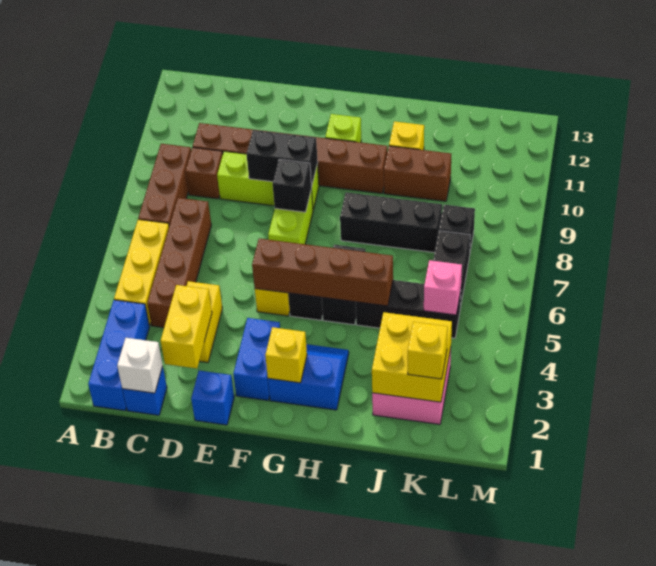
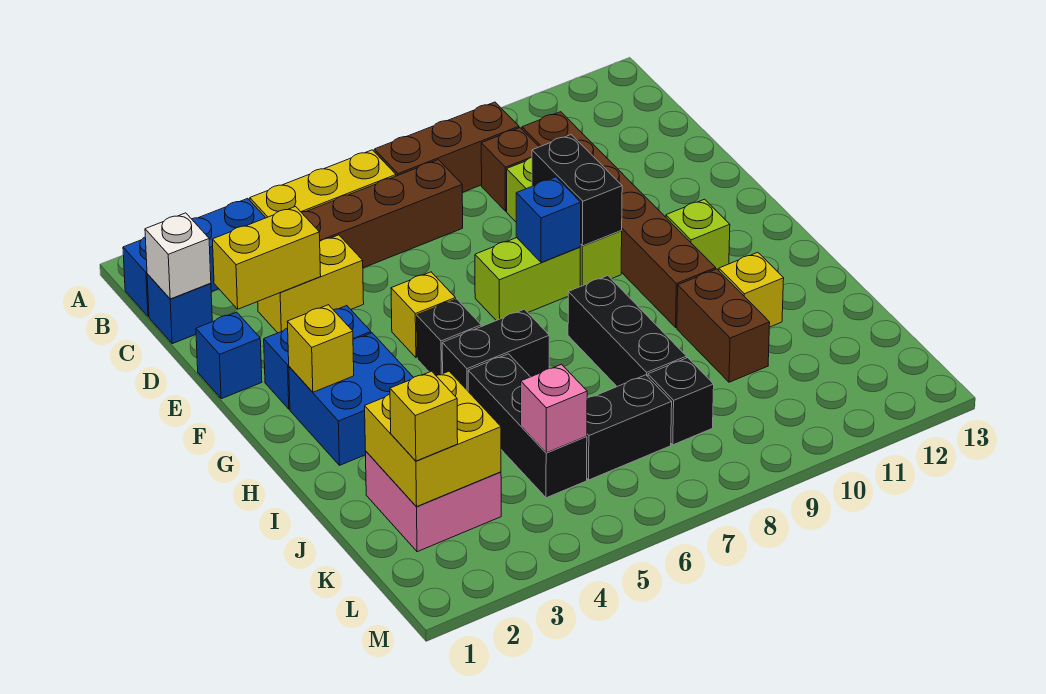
brown 1x4 brick [252,238,393,306] -> none
black 1x1 brick [273,159,312,212] -> blue 1x1 brick [516,177,581,263]
blue 2x2 slope [268,344,349,410] -> blue 2x2 brick [289,333,414,465]

